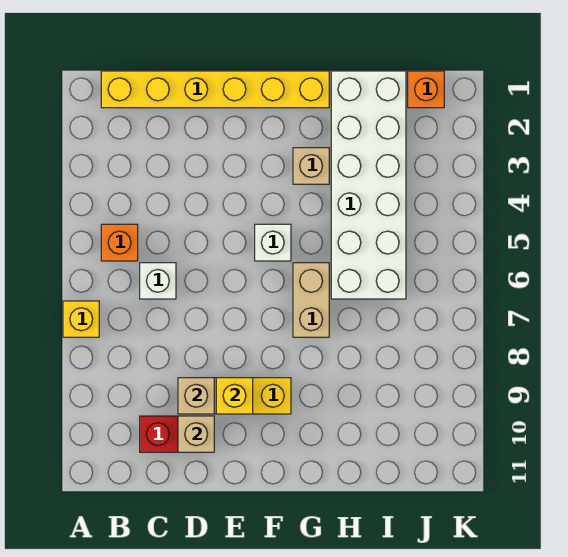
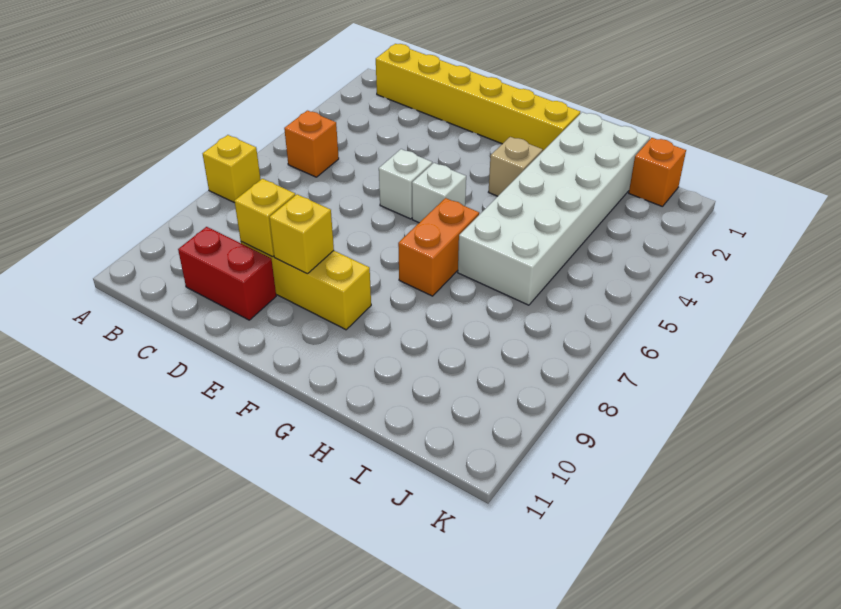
white 1x1 brick [140,263,176,299] -> white 1x1 brick moved to [379,149,432,219]
tan 1x1 brick [178,378,214,414] -> yellow 1x1 brick [235,179,295,257]
tan 1x1 brick [178,416,214,452] -> none
tan 1x2 brick [293,263,329,337] -> orange 1x2 brick [398,198,479,296]

